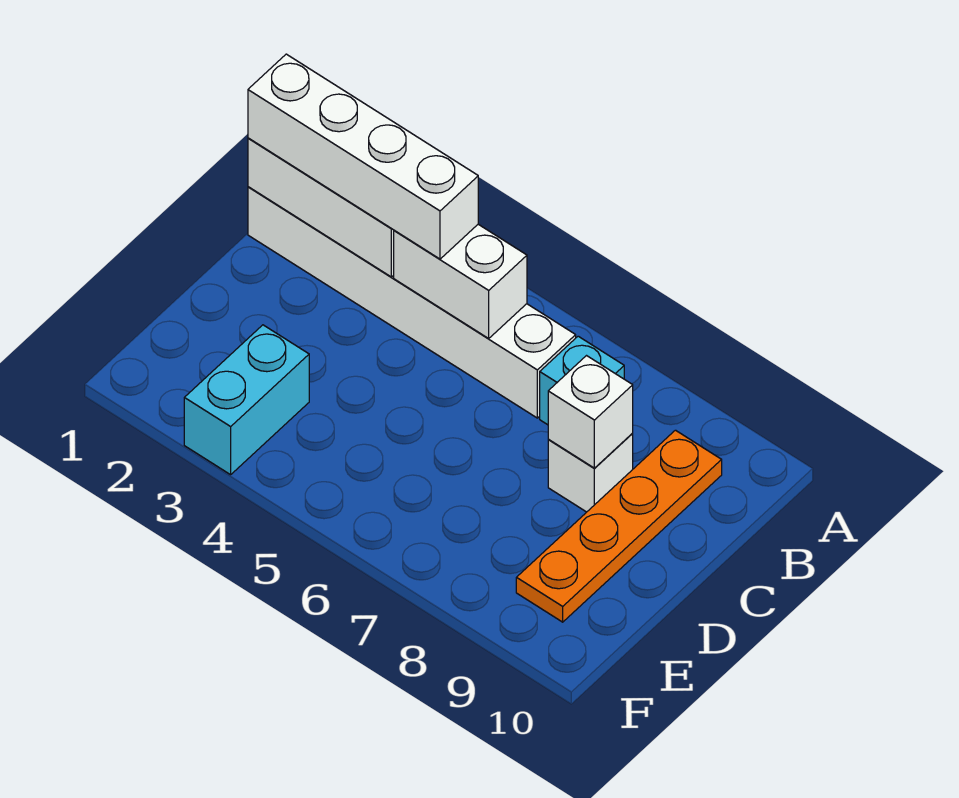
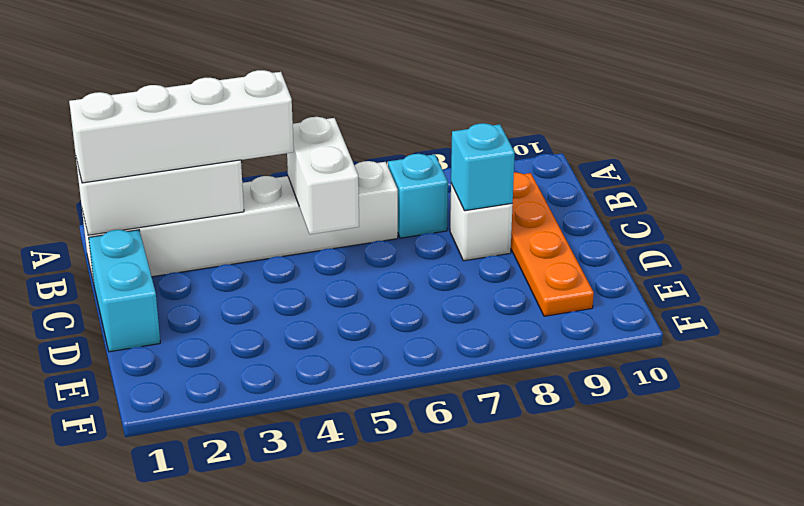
white 1x2 brick [394,224,527,338] -> white 1x2 brick turned to [287,117,359,234]
white 1x1 brick [548,356,633,468] -> cyan 1x1 brick [451,123,515,211]
cyan 1x2 brick [184,325,309,475] -> cyan 1x2 brick moved to [89,230,160,352]

